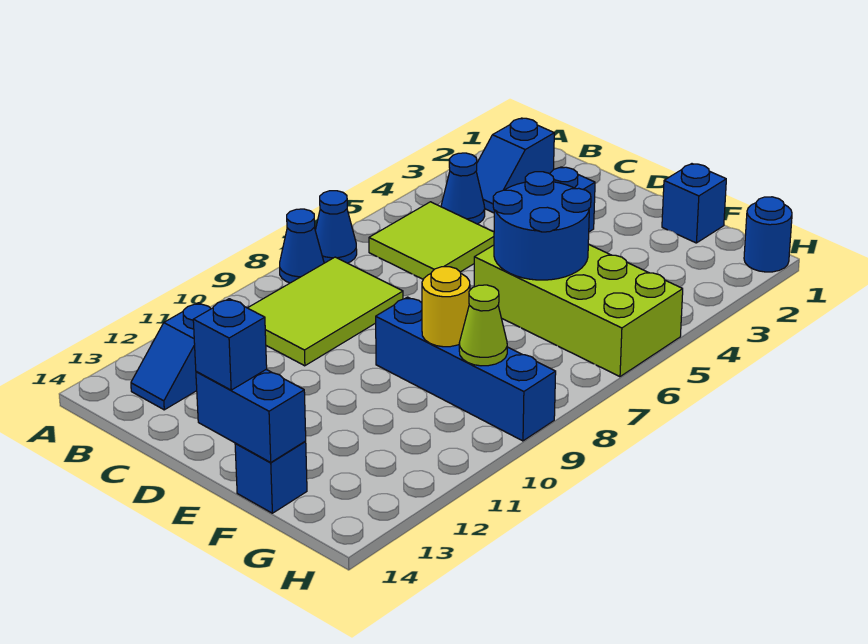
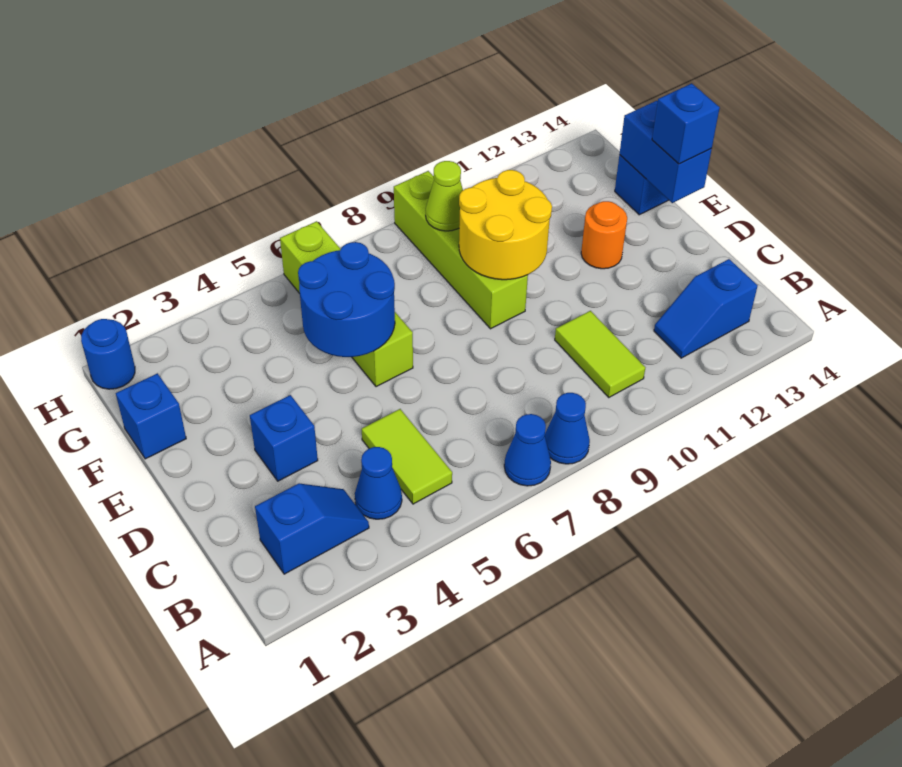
lime 2x2 tile [369,202,494,279] -> lime 1x2 tile [362,409,452,504]
lime 2x3 tile [248,257,403,366] -> lime 1x2 tile [555,311,645,397]
blue 1x2 slope [131,303,211,410] -> blue 1x2 slope turned to [654,259,757,358]
lime 2x4 brick [474,244,683,377] -> lime 1x4 brick [280,221,413,387]
blue 1x4 brick [376,297,556,441] -> lime 1x4 brick [394,171,528,329]
none -> orange 1x1 round brick [581,201,627,269]
yellow 1x1 round brick [422,267,470,347] -> yellow 2x2 round brick [459,170,552,280]

